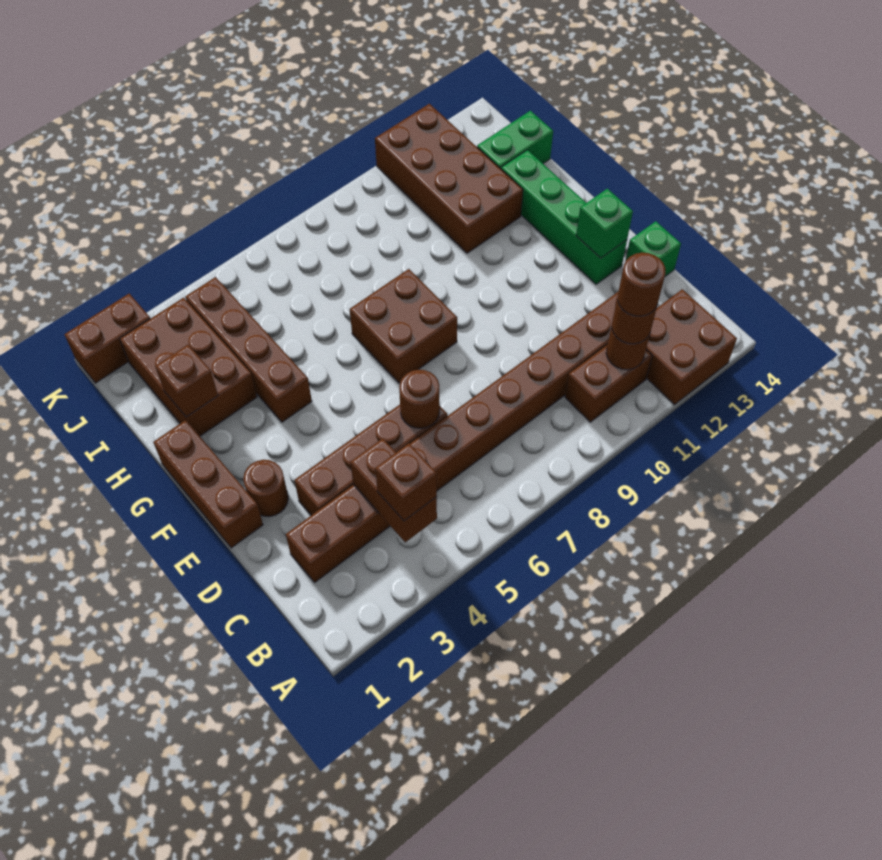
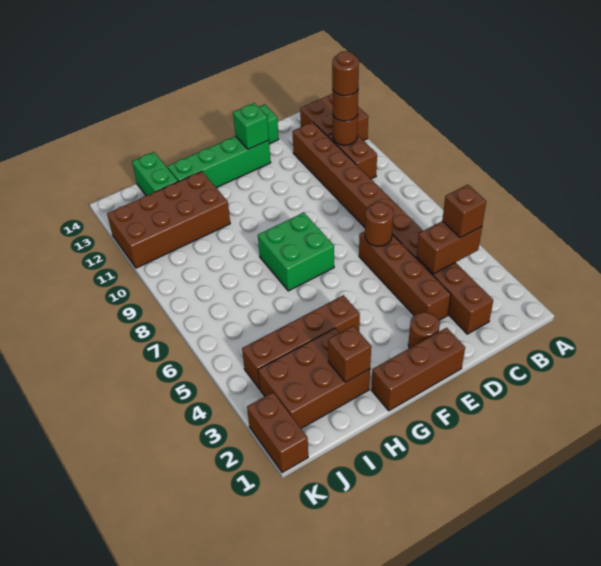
brown 2x2 brick [350,269,457,383] -> green 2x2 brick [258,213,334,291]

